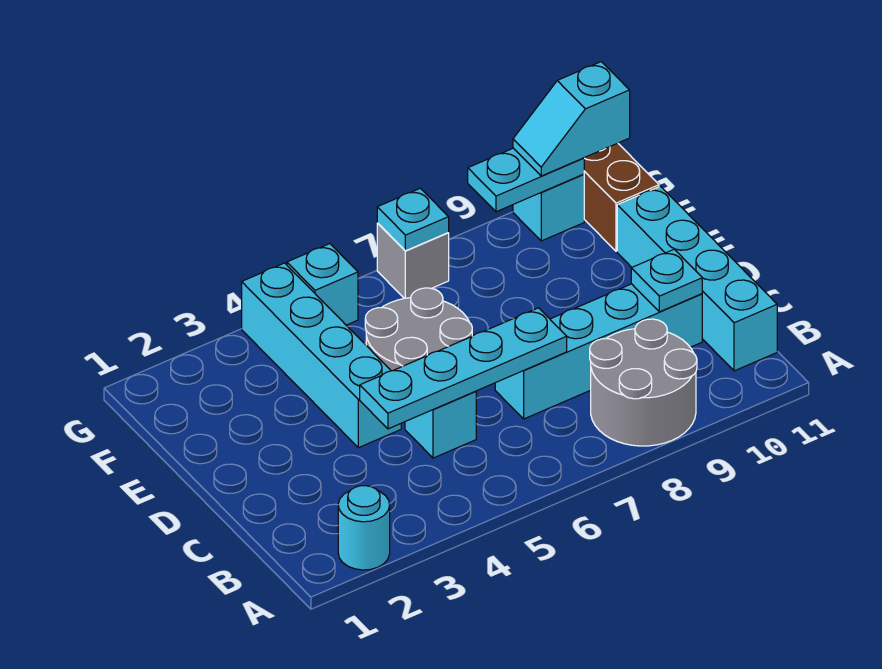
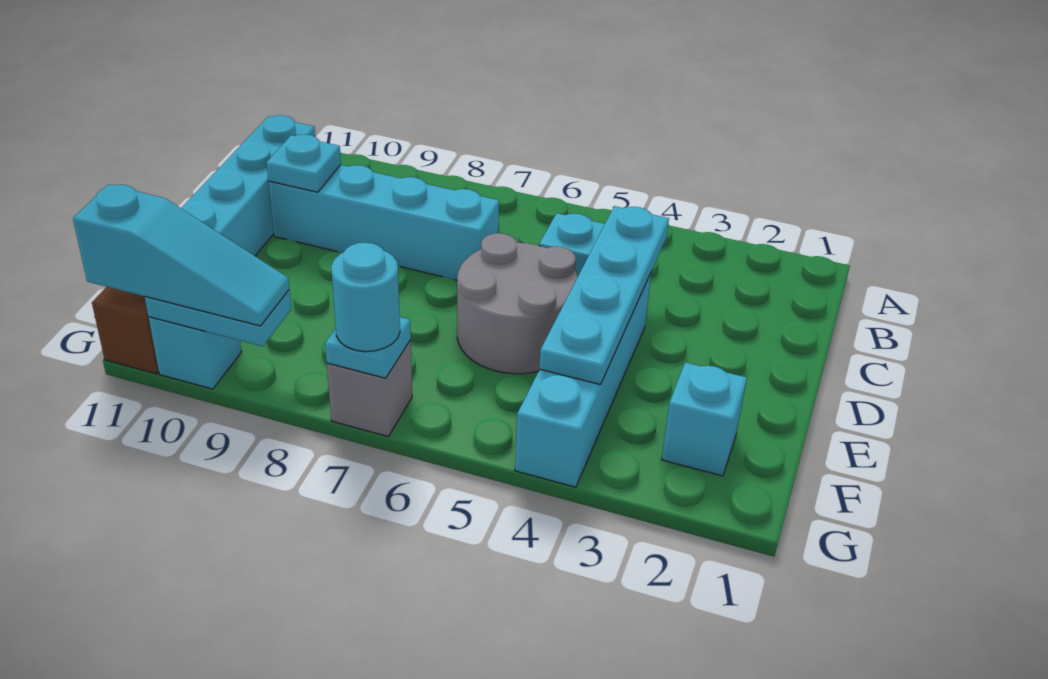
cyan 1x1 round brick [338,486,390,570] -> cyan 1x1 round brick moved to [331,243,400,352]
grey 2x2 round brick [590,319,697,446] -> none
cyan 1x4 plate [360,308,567,429] -> cyan 1x4 plate turned to [539,206,669,385]
cyan 1x1 brick [287,244,358,325] -> cyan 1x1 brick moved to [662,362,747,476]
cyan 1x2 slope [513,62,630,176] -> cyan 1x3 slope [73,185,289,326]

